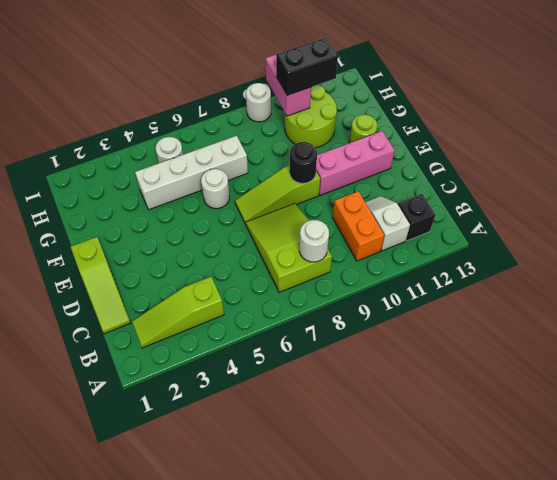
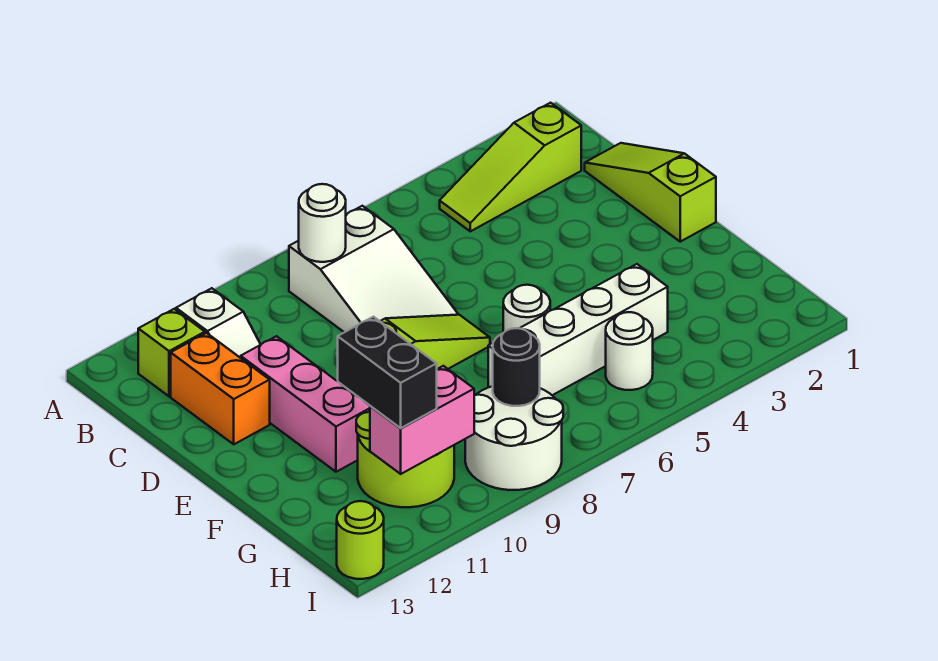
lime 1x3 slope [132,277,224,348] -> lime 1x3 slope turned to [440,103,581,231]
lime 2x3 slope [246,203,332,293] -> white 2x3 slope [289,206,458,332]
orange 1x2 brick [333,191,384,261] -> orange 1x2 brick moved to [171,333,270,444]
black 1x1 brick [398,194,435,241] -> lime 1x1 brick [138,309,205,396]
black 1x1 round brick [289,142,317,183] -> black 1x1 round brick moved to [493,328,540,406]
pink 1x3 brick [316,131,395,195] -> pink 1x3 brick turned to [241,336,370,472]
lime 1x1 round brick [349,115,377,143] -> lime 1x1 round brick moved to [337,501,384,579]
pink 1x2 brick [266,55,311,116] -> pink 1x2 brick turned to [370,366,474,474]
black 1x2 brick [276,38,338,95] -> black 1x2 brick turned to [338,317,437,428]
white 1x1 round brick [246,83,271,122] -> white 2x2 round brick [465,386,563,490]

